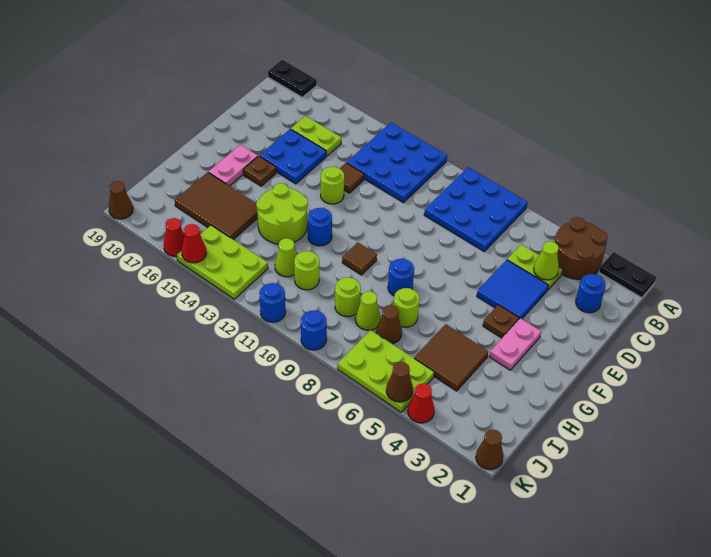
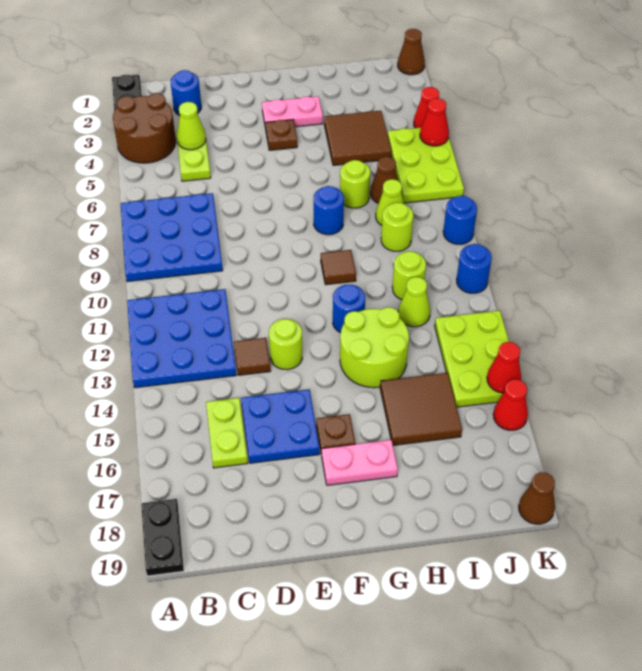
blue 2x2 tile [477,260,548,319] -> none
brown 2x3 tile [175,172,258,240] -> brown 2x2 tile [380,373,462,445]
brown 1x1 cone [386,362,413,402] -> red 1x1 cone [420,98,449,146]

